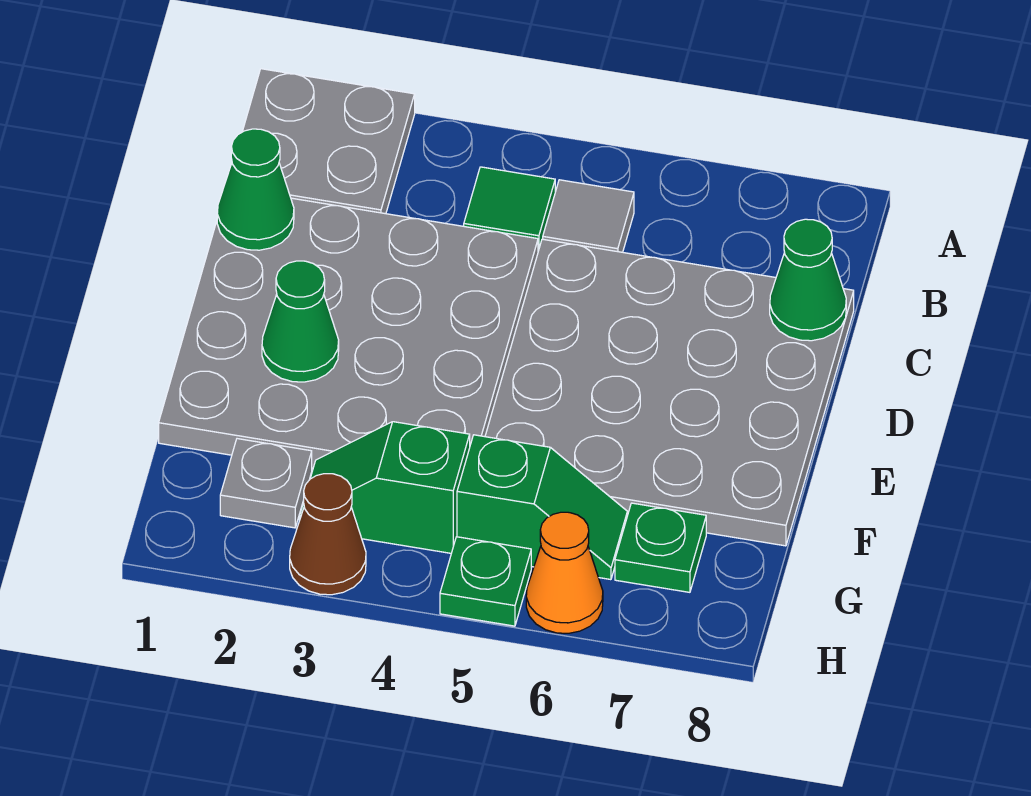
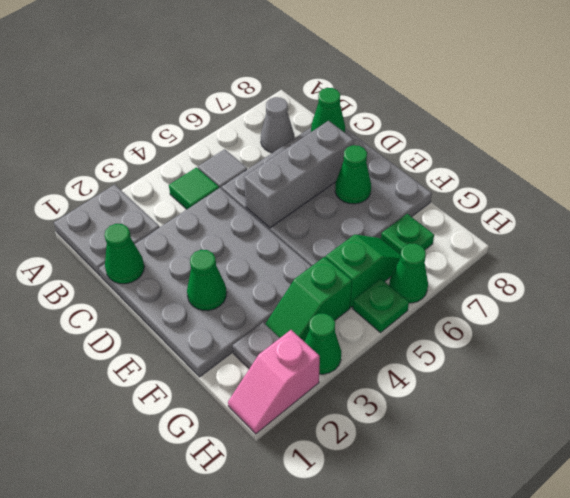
none -> grey 1x1 cone [261,97,294,153]
none -> grey 1x3 brick [244,121,354,228]
none -> green 1x1 cone [335,145,371,204]
none -> pink 1x2 slope [228,330,320,434]
brown 1x1 cone [290,474,366,595] -> green 1x1 cone [305,314,341,374]
orange 1x1 cone [526,512,603,633] -> green 1x1 cone [389,244,428,303]

